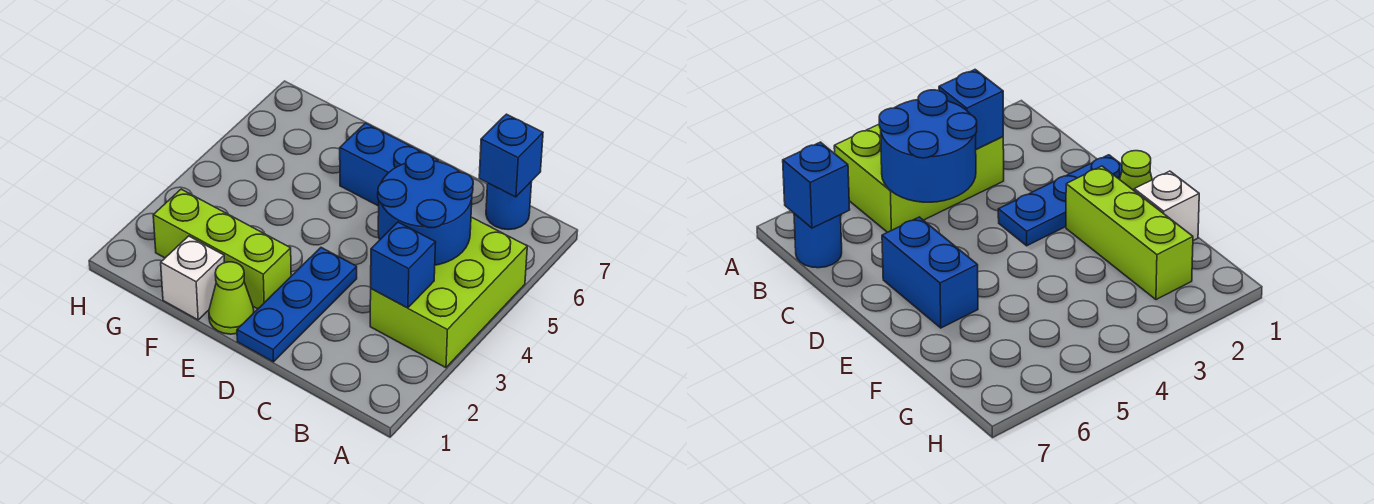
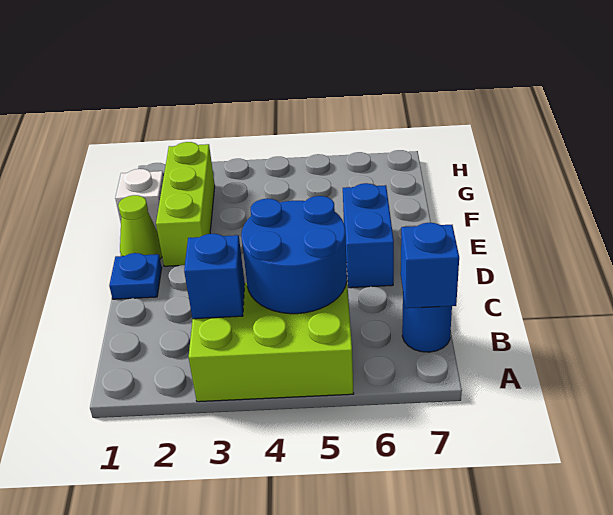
blue 1x3 plate [237,248,357,362] -> blue 1x1 plate [109,253,162,299]

